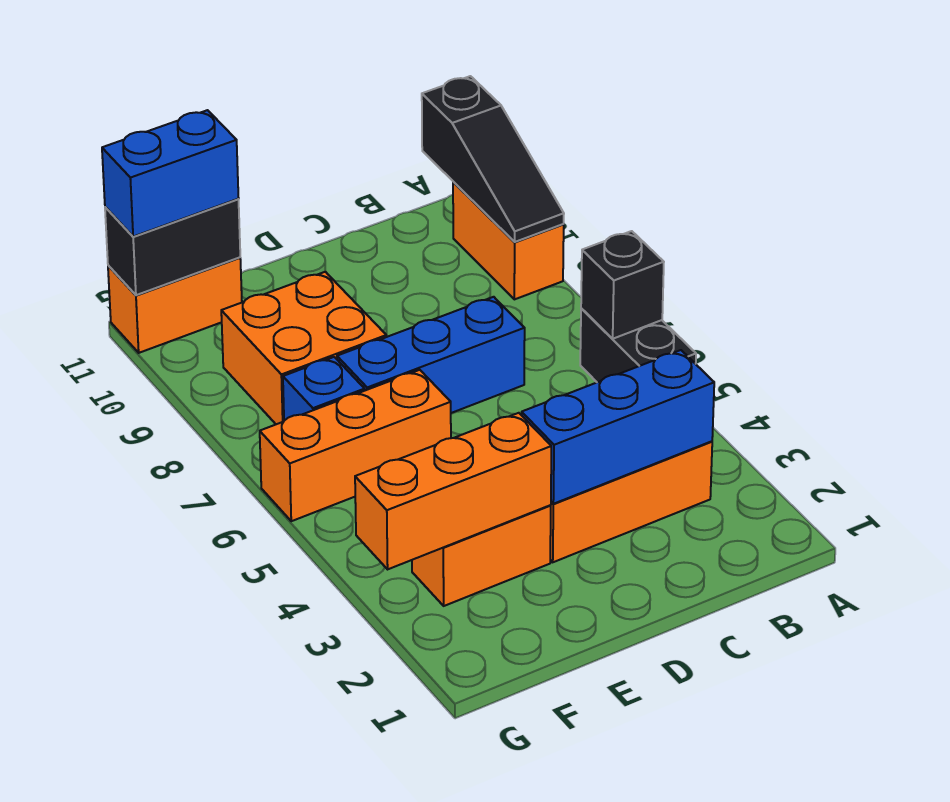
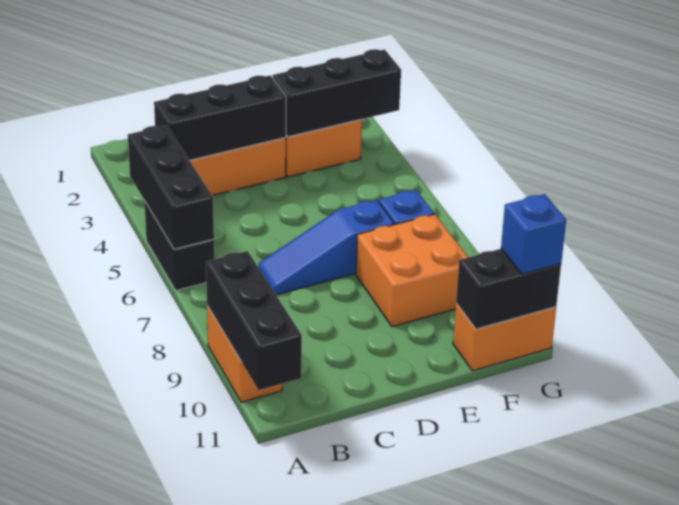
black 1x1 brick [581,231,664,339] -> black 1x3 brick [128,125,214,249]
black 1x3 slope [422,76,564,242] -> black 1x3 brick [206,251,302,390]
blue 1x3 brick [522,350,714,504] -> black 1x3 brick [154,75,286,160]
blue 1x3 brick [337,297,525,413] -> blue 1x3 slope [258,200,394,295]
orange 1x3 brick [355,413,551,569] -> black 1x3 brick [273,49,401,137]
orange 1x3 brick [260,370,451,521] -> none
blue 1x2 brick [102,110,238,236] -> blue 1x1 brick [501,194,566,274]

